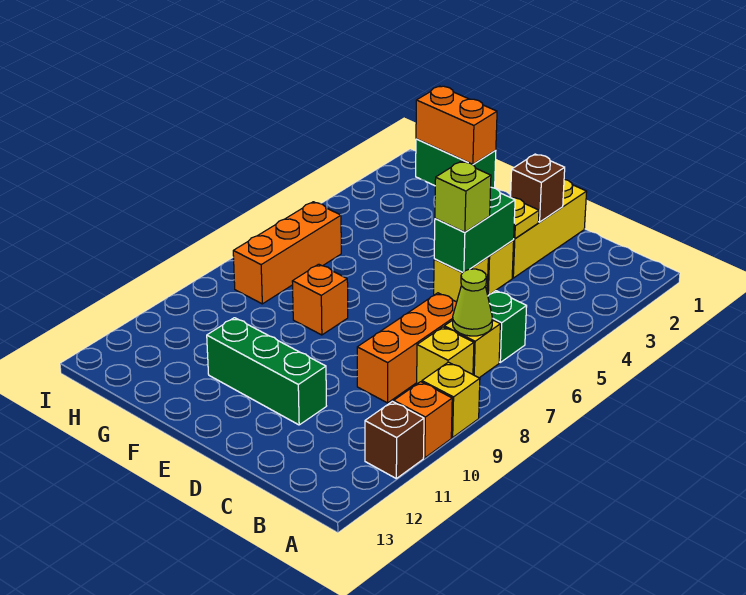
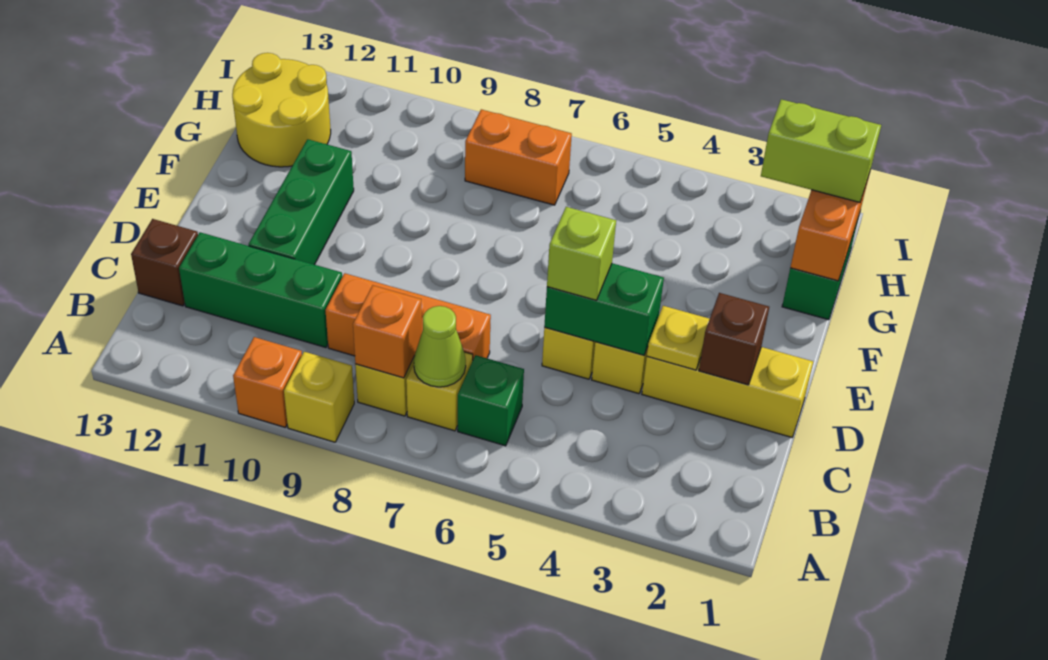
brown 1x1 brick [365,401,424,478] -> brown 1x1 brick moved to [131,219,198,306]
none -> green 1x3 brick [179,232,342,348]
orange 1x1 brick [292,264,348,335] -> orange 1x1 brick moved to [353,285,422,378]
none -> yellow 2x2 round brick [232,53,331,167]
none -> lime 1x2 brick [761,99,881,202]
orange 1x3 brick [233,202,341,304] -> orange 1x2 brick [465,109,572,205]

